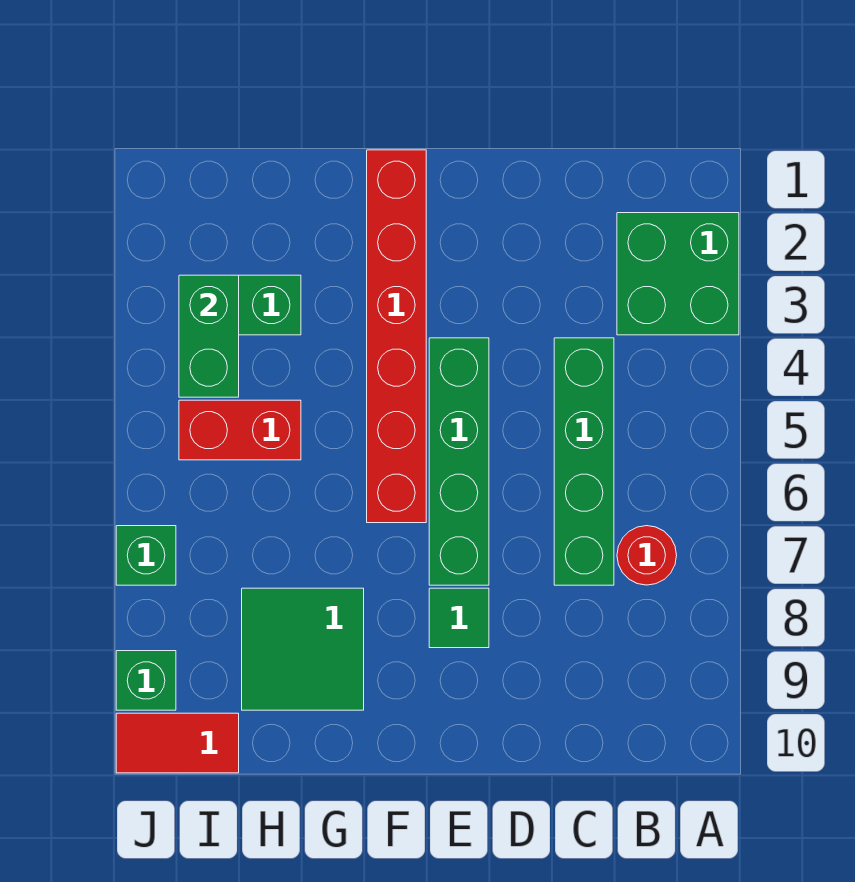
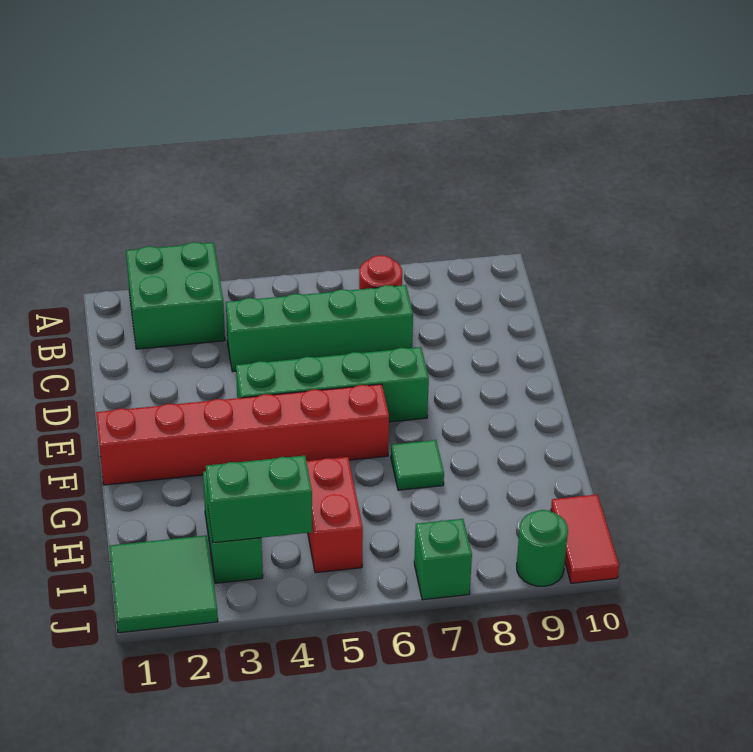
green 1x1 tile [429,588,489,648] -> green 1x1 tile moved to [391,440,444,490]
green 2x2 tile [242,588,364,710] -> green 2x2 tile moved to [109,535,218,633]
green 1x1 brick [116,651,176,710] -> green 1x1 round brick [517,510,568,586]

